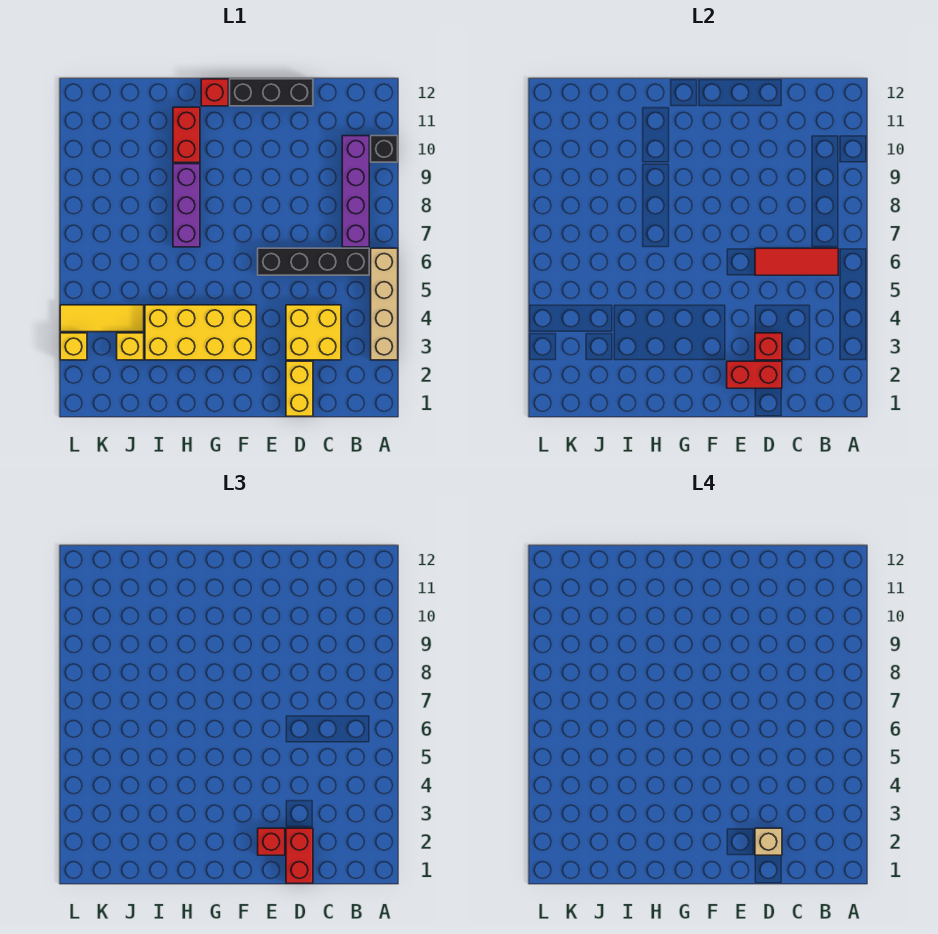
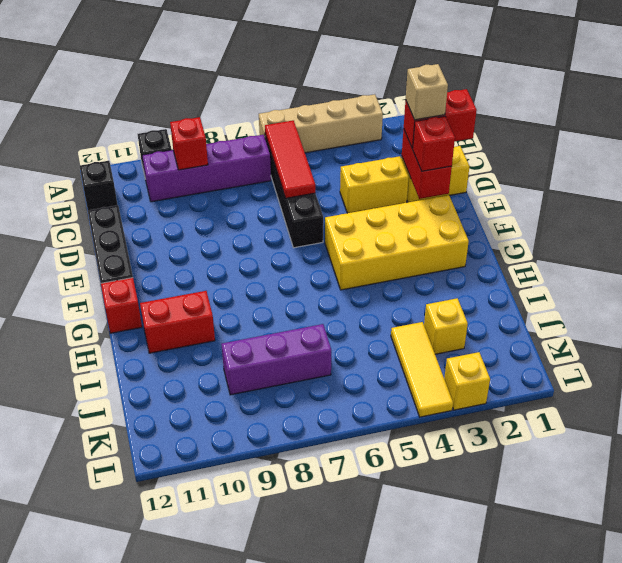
none -> black 1x1 brick [80,161,118,210]
yellow 2x2 brick [286,305,341,360] -> yellow 1x2 brick [340,156,409,213]
red 1x1 brick [755,333,782,360] -> red 1x1 brick moved to [170,117,208,170]
yellow 2x4 brick [145,305,256,360] -> yellow 2x4 brick turned to [325,195,469,290]
purple 1x3 brick [173,164,200,247] -> purple 1x3 brick moved to [221,324,331,395]

